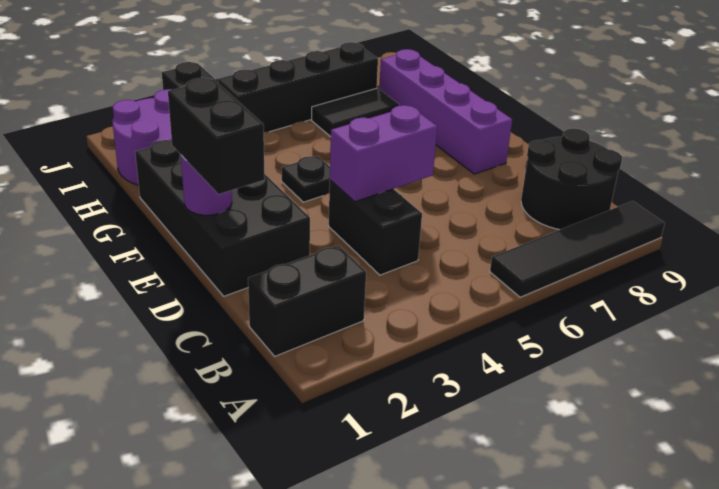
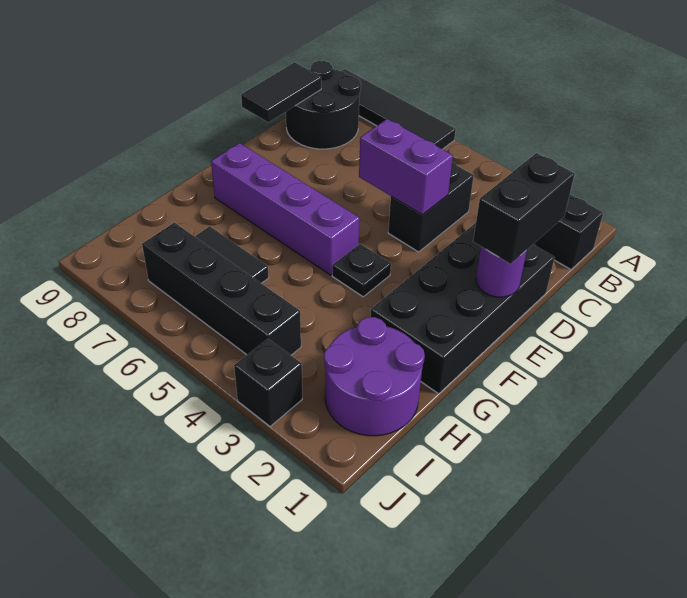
none -> black 1x2 tile [241,62,321,122]
purple 1x4 brick [379,49,512,174] -> purple 1x4 brick turned to [211,143,360,275]

